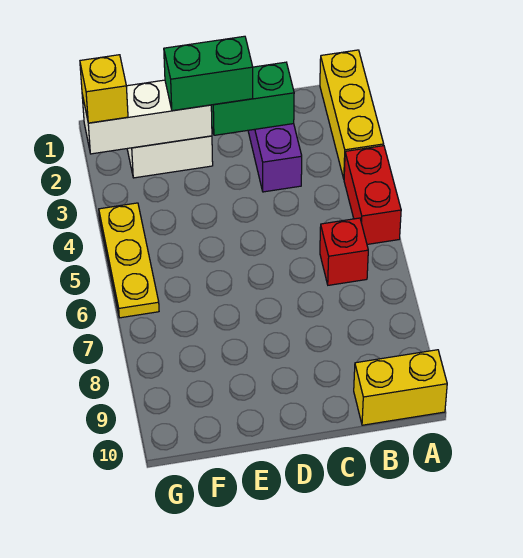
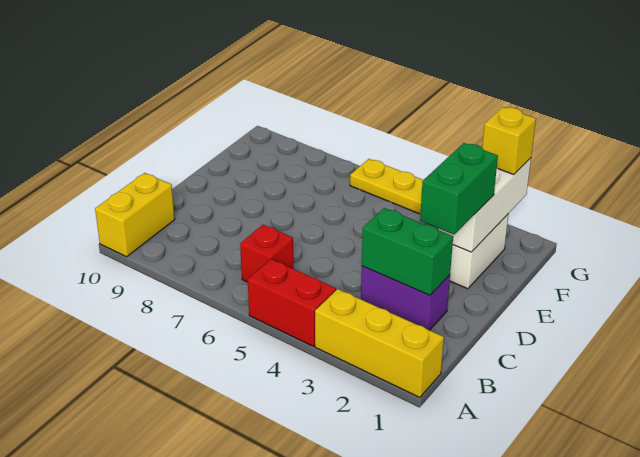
green 1x2 brick [211,62,294,135] -> green 1x2 brick turned to [362,208,453,295]

